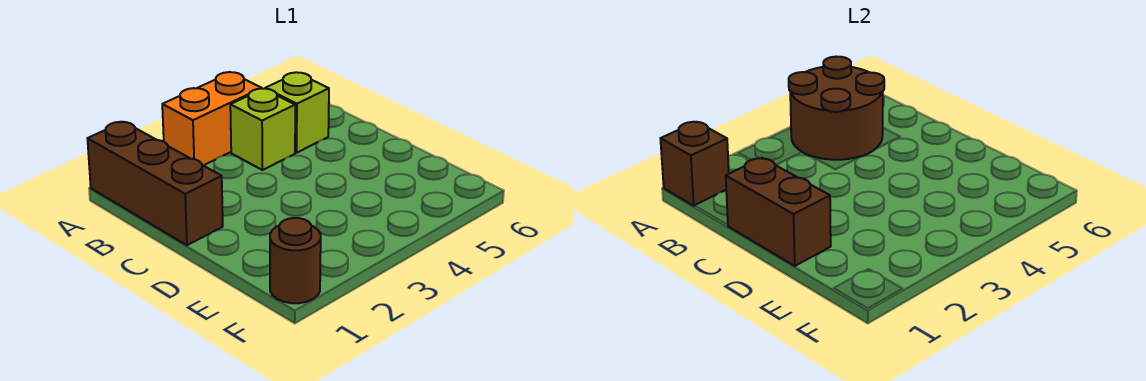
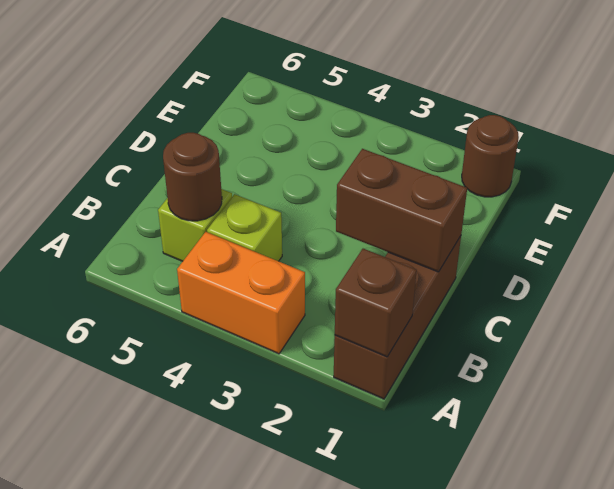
brown 2x2 round brick [789,57,884,160] -> brown 1x1 round brick [163,133,222,221]
brown 1x2 brick [726,158,831,266] -> brown 1x2 brick turned to [336,149,467,272]

